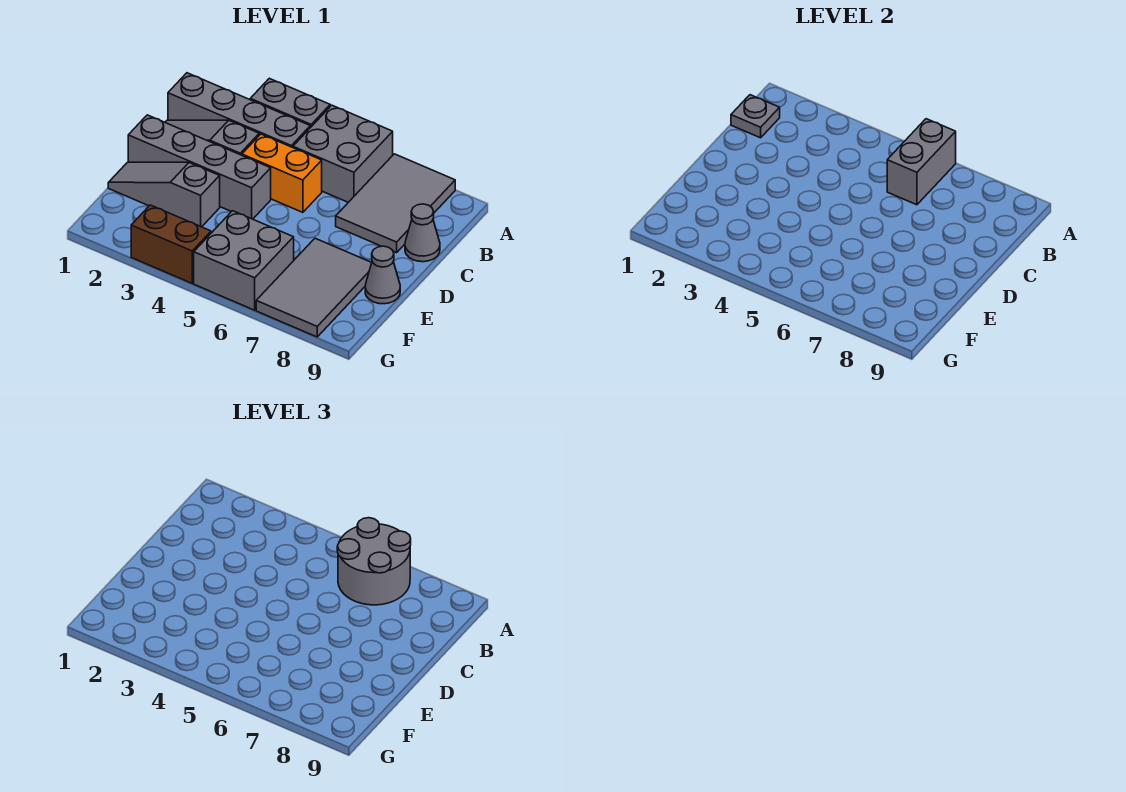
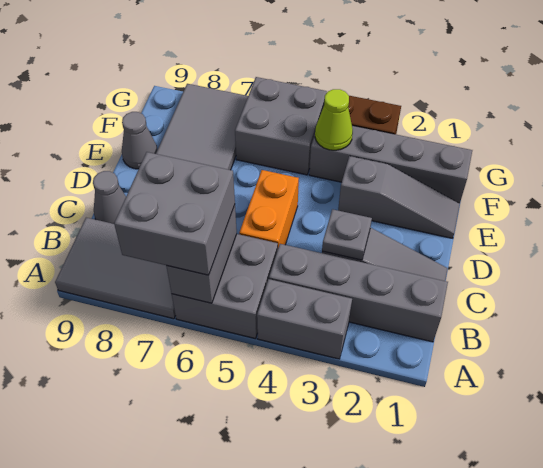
grey 2x2 round brick [337,518,411,605] -> grey 2x2 brick [114,152,235,275]
grey 2x3 tile [336,154,455,253] -> grey 2x3 tile turned to [55,218,176,319]
grey 1x1 plate [731,95,780,138] -> grey 1x1 plate moved to [322,209,372,260]
orange 1x2 brick [242,134,322,212] -> orange 1x2 brick turned to [239,170,299,247]
grey 1x4 brick [128,115,271,219] -> grey 1x4 brick moved to [309,126,472,204]
none -> lime 1x1 cone [315,89,353,150]

